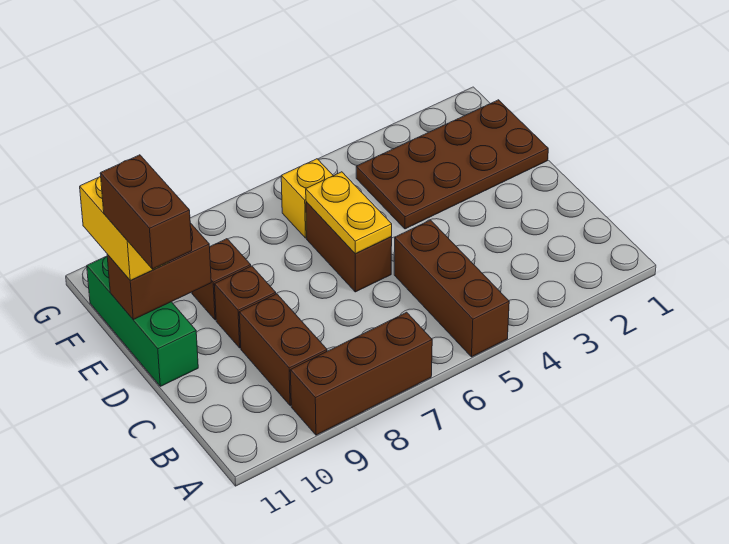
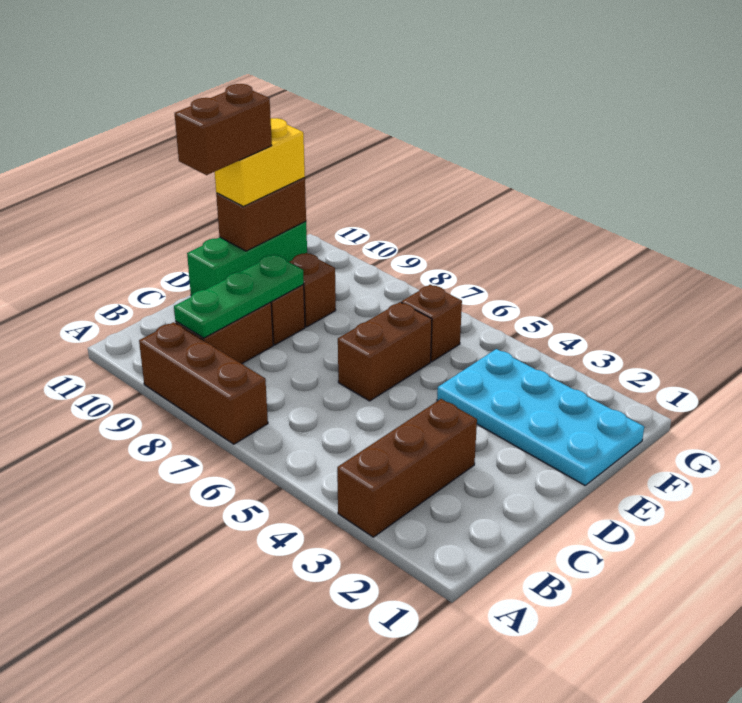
brown 1x3 brick [394,220,509,357] -> brown 1x3 brick moved to [337,399,477,537]
none -> green 1x3 plate [174,254,304,338]
yellow 1x2 plate [306,172,392,254] -> none
brown 2x4 plate [356,100,548,229] -> cyan 2x4 plate [437,349,644,485]
brown 1x2 brick [107,223,211,320] -> brown 1x2 brick turned to [216,178,306,251]
yellow 1x1 brick [281,159,333,238] -> brown 1x1 brick [401,285,462,362]

